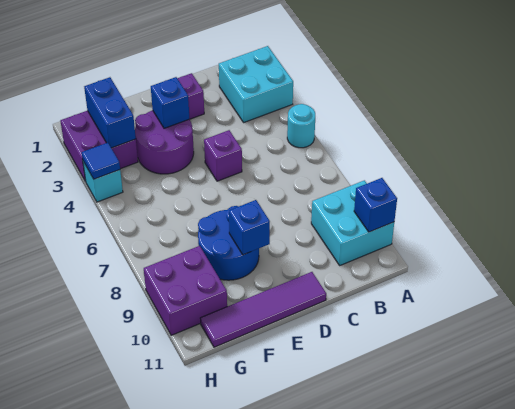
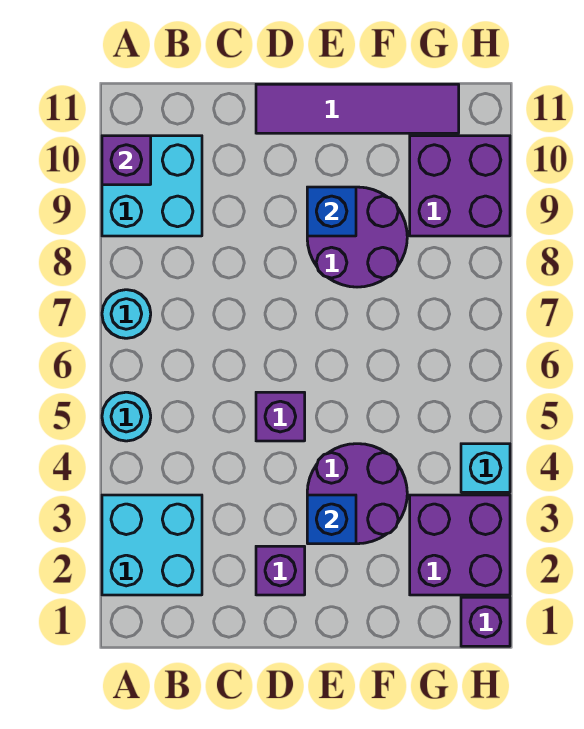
none -> cyan 1x1 round brick [102,290,151,338]
blue 1x1 brick [354,178,397,232] -> purple 1x1 brick [102,136,151,185]
blue 2x2 round brick [198,206,259,280] -> purple 2x2 round brick [307,187,407,287]
blue 1x2 brick [84,77,136,148] -> none
none -> purple 1x1 brick [461,597,510,646]
blue 1x1 tile [82,143,120,179] -> none

